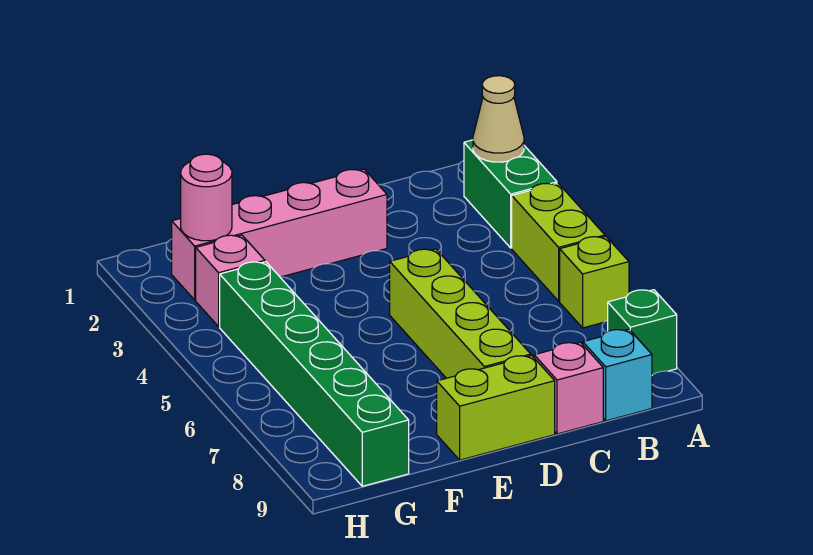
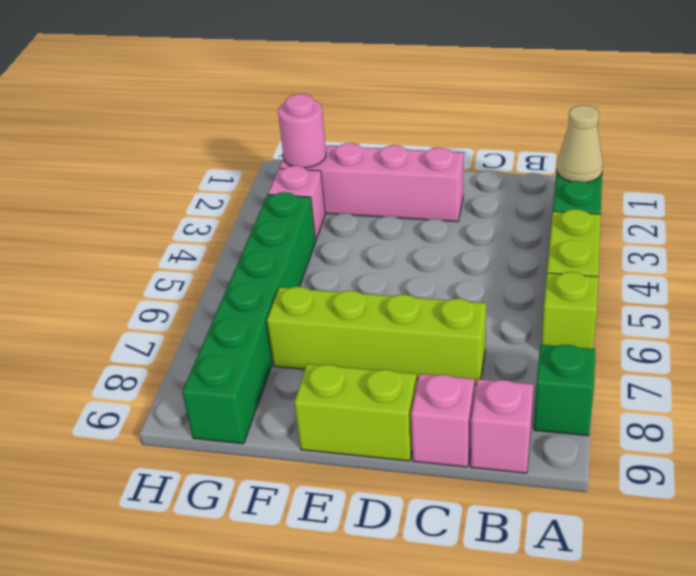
cyan 1x1 brick [583,329,652,421] -> pink 1x1 brick [471,379,533,473]
lime 1x4 brick [390,249,531,378] -> lime 1x4 brick turned to [267,287,486,385]

